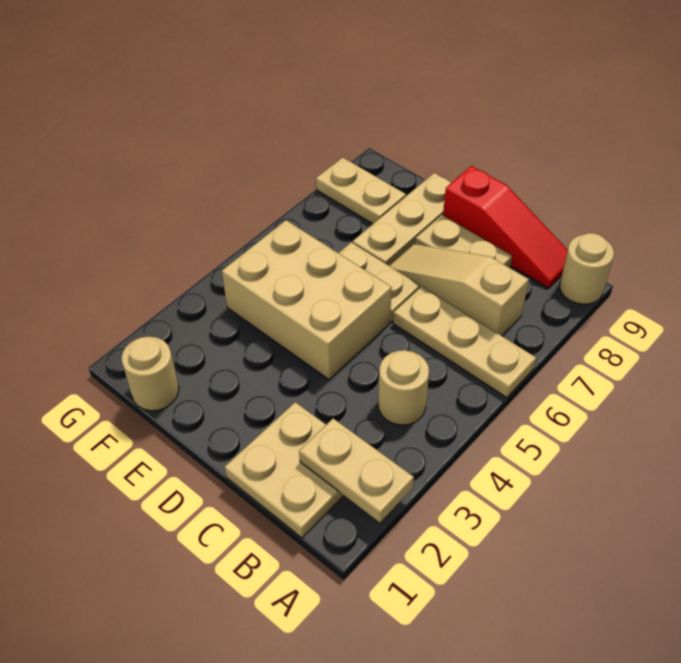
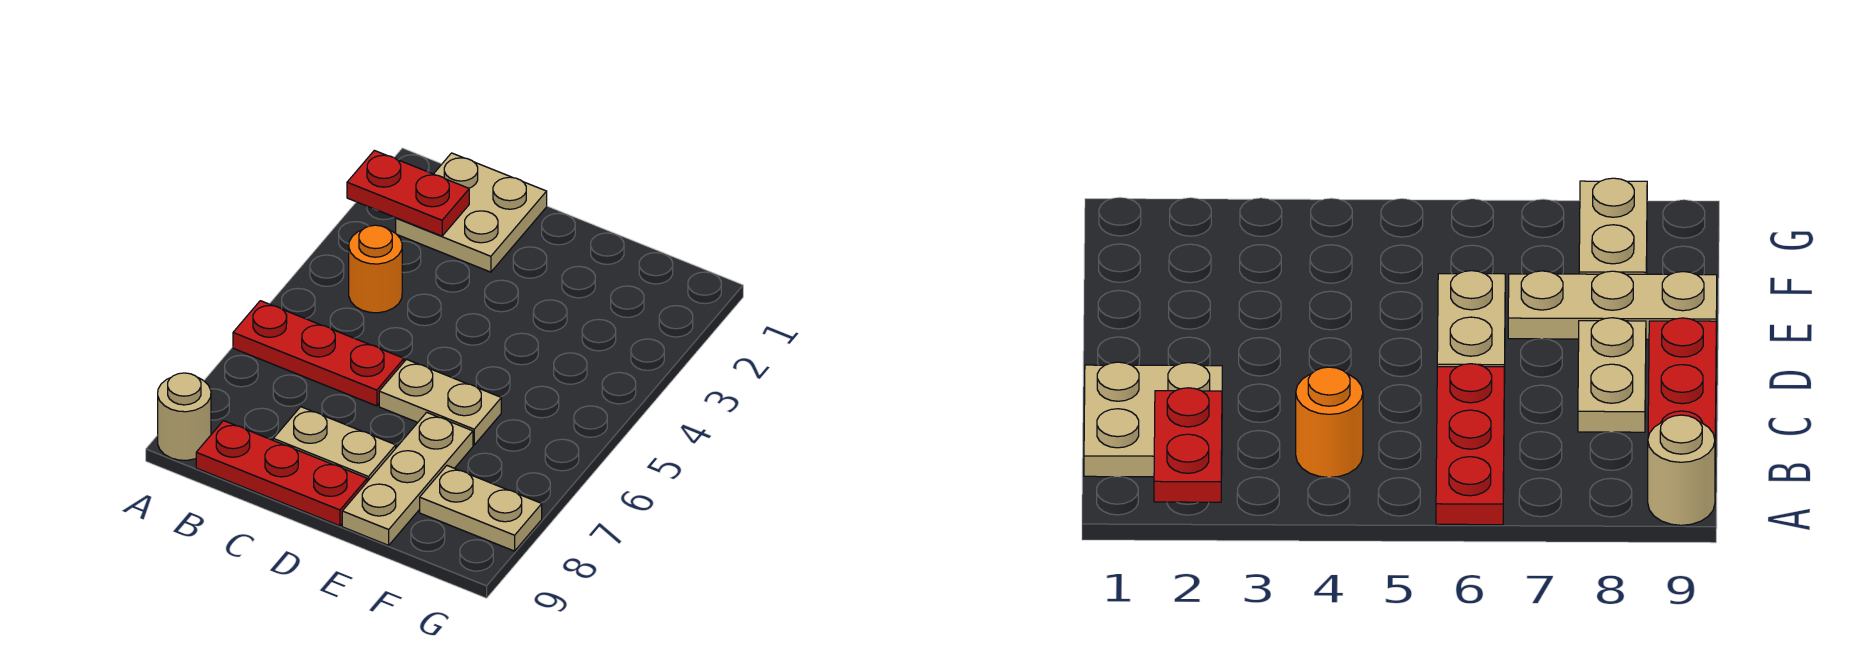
tan 1x2 plate [299,418,414,522] -> red 1x2 plate [347,150,469,236]
tan 1x3 plate [393,286,536,398] -> red 1x3 plate [233,301,404,406]
tan 1x1 round brick [378,350,429,425] -> orange 1x1 round brick [349,225,402,313]
tan 1x3 slope [390,244,529,336] -> none
red 1x3 slope [443,166,568,288] -> red 1x3 plate [196,421,367,526]
tan 2x3 brick [222,220,392,379] -> none
tan 1x1 round brick [122,337,179,411] -> none

